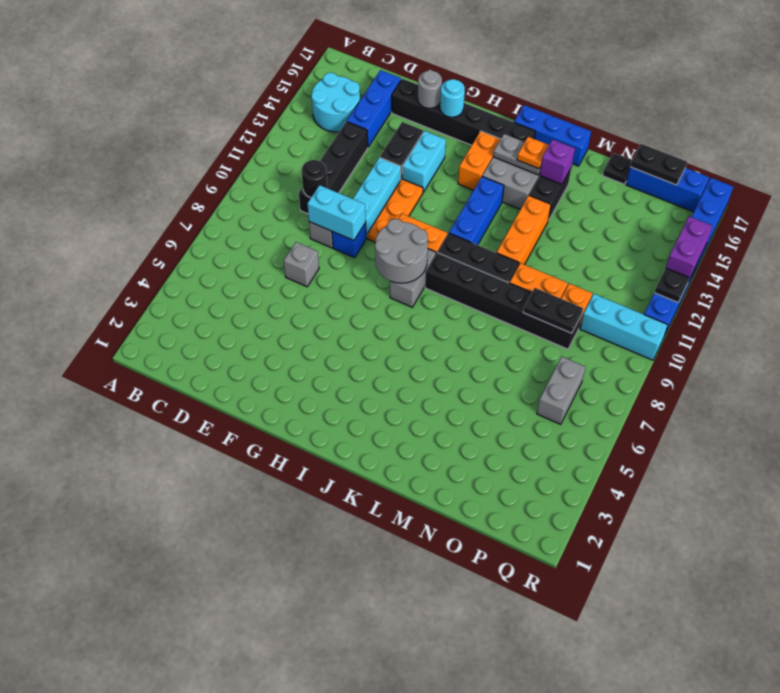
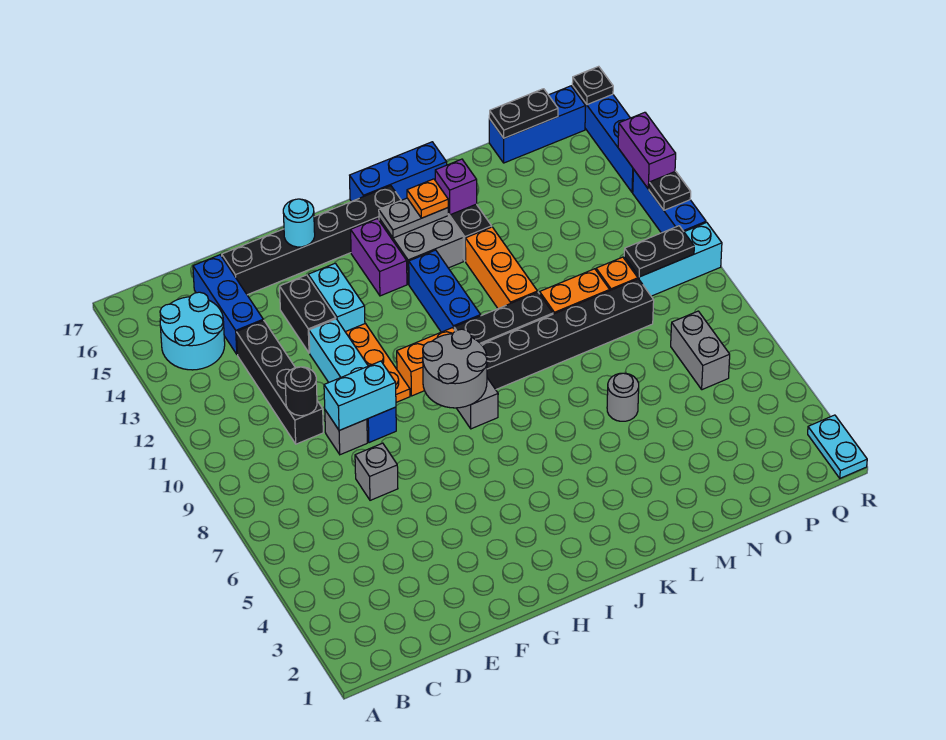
grey 1x1 round brick [418,71,442,108] -> grey 1x1 round brick moved to [607,373,639,421]
orange 1x2 brick [458,131,501,190] -> purple 1x2 brick [351,219,407,296]
black 1x2 plate [523,288,583,333] -> black 1x2 plate moved to [624,226,694,277]
black 1x1 plate [603,153,632,184] -> black 1x1 plate moved to [572,66,613,105]
none -> cyan 1x2 plate [808,415,867,478]

